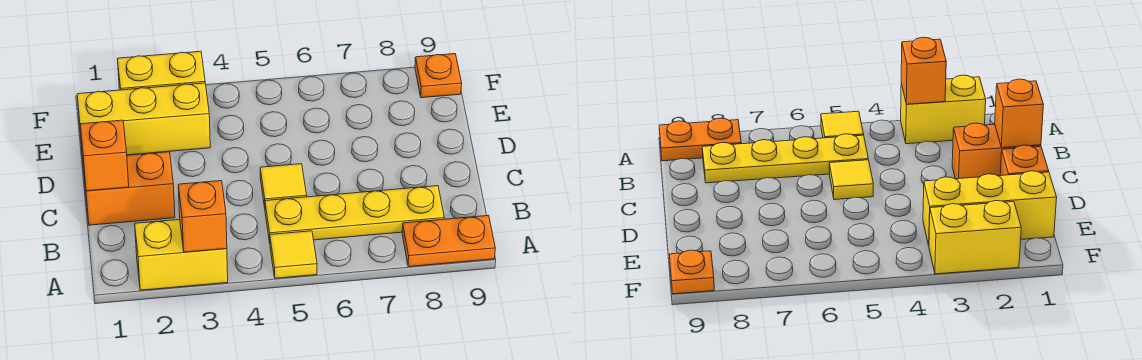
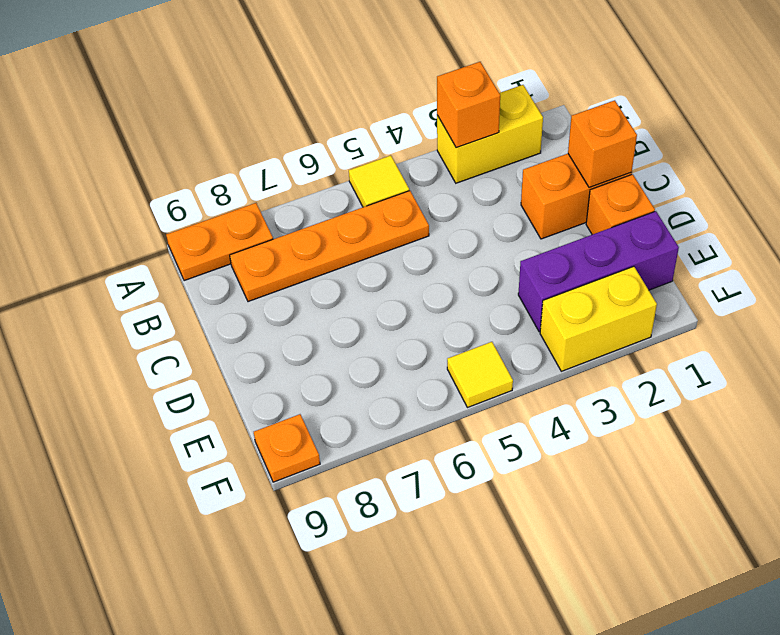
yellow 1x4 plate [265,186,444,242] -> orange 1x4 plate [230,191,429,302]
yellow 1x1 tile [260,164,307,207] -> yellow 1x1 tile moved to [447,342,513,408]
yellow 1x3 brick [77,83,210,155] -> purple 1x3 brick [518,211,679,332]

